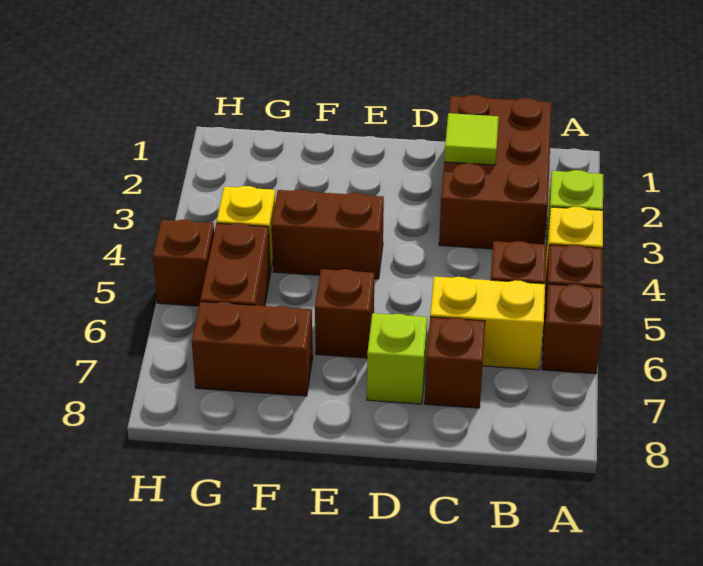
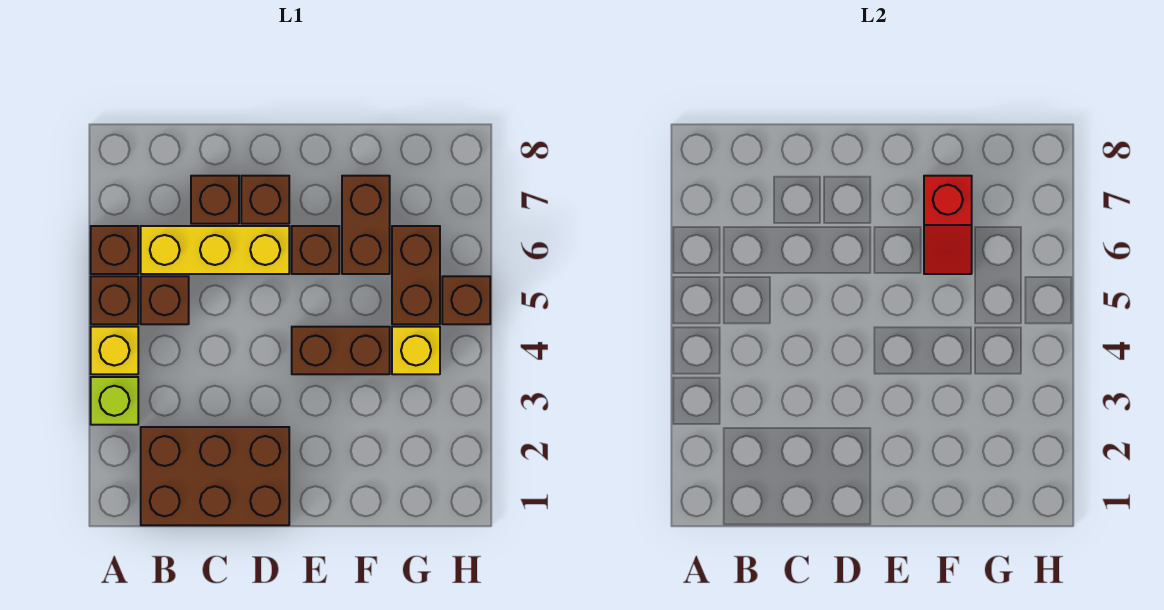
brown 2x3 brick [439,95,552,249] -> brown 2x3 brick turned to [141,427,289,525]
yellow 1x2 brick [430,277,545,370] -> yellow 1x3 brick [141,226,289,274]
lime 1x1 tile [444,113,499,165] -> none
lime 1x1 brick [367,313,427,404] -> brown 1x1 brick [241,176,289,224]
none -> red 1x2 slope [924,176,972,274]
brown 1x2 brick [192,302,313,396] -> brown 1x2 brick turned to [342,176,390,274]

